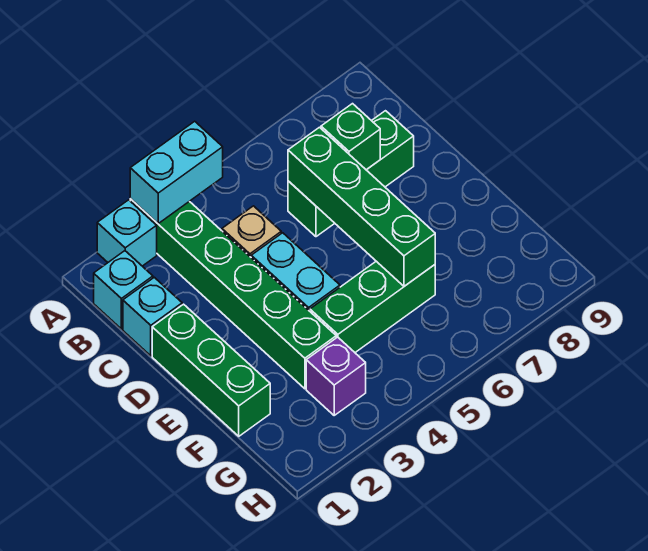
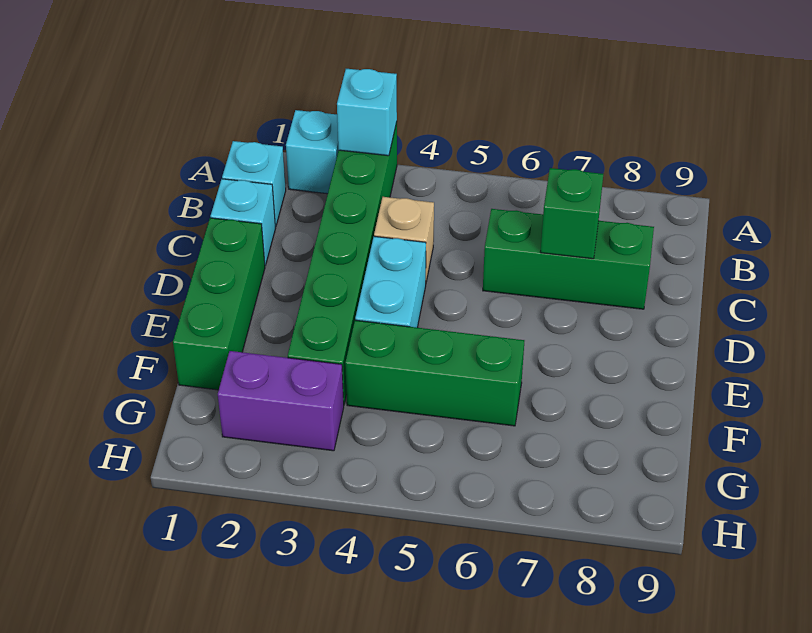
cyan 1x2 brick [130,121,223,223] -> cyan 1x1 brick [337,69,397,156]
green 1x4 brick [288,127,435,286] -> none
purple 1x1 brick [306,337,366,415] -> purple 1x2 brick [218,351,344,451]

